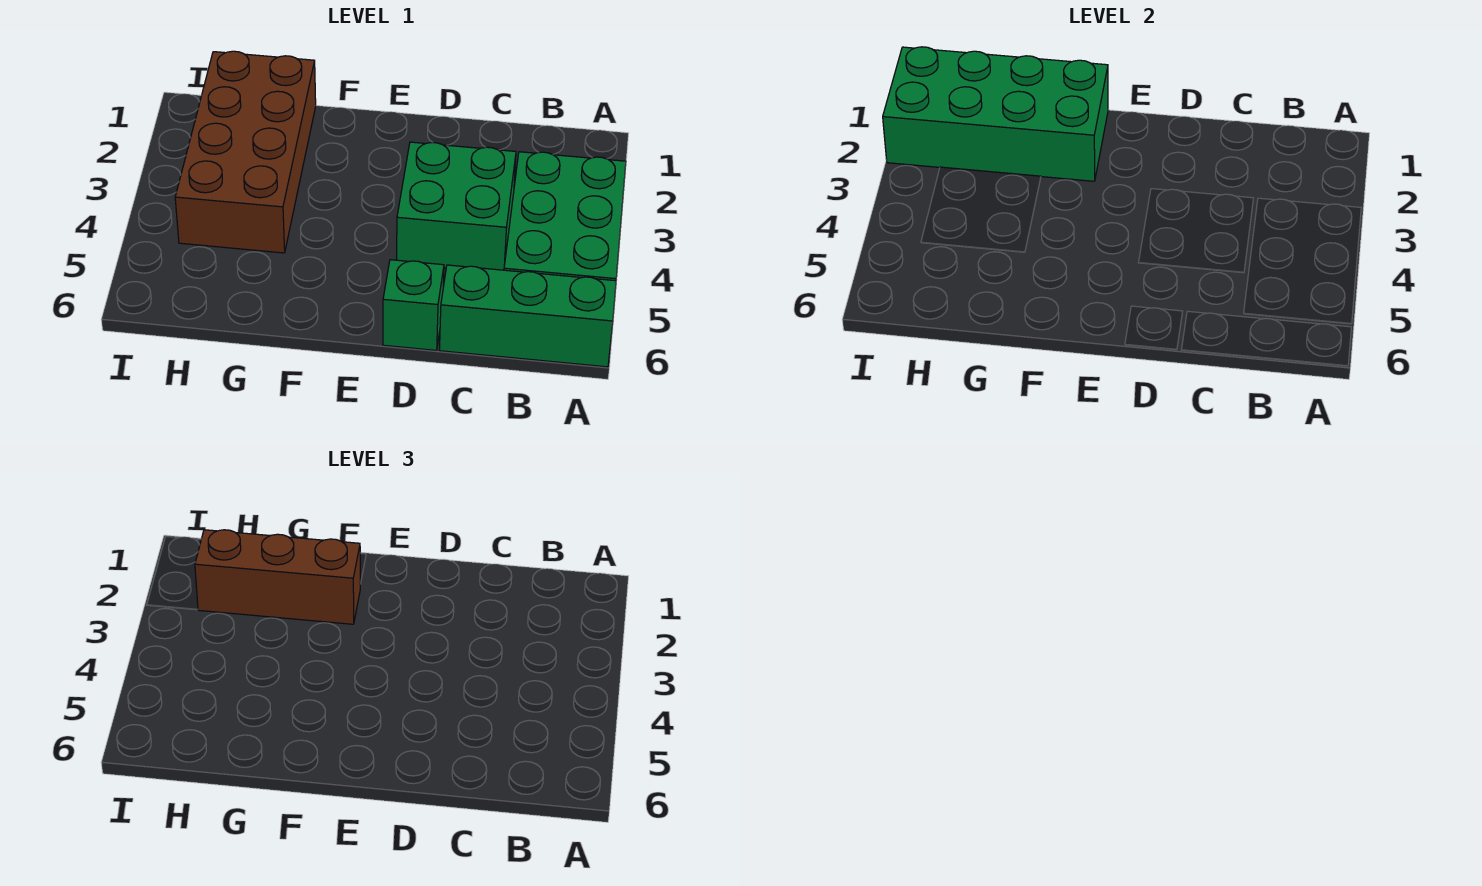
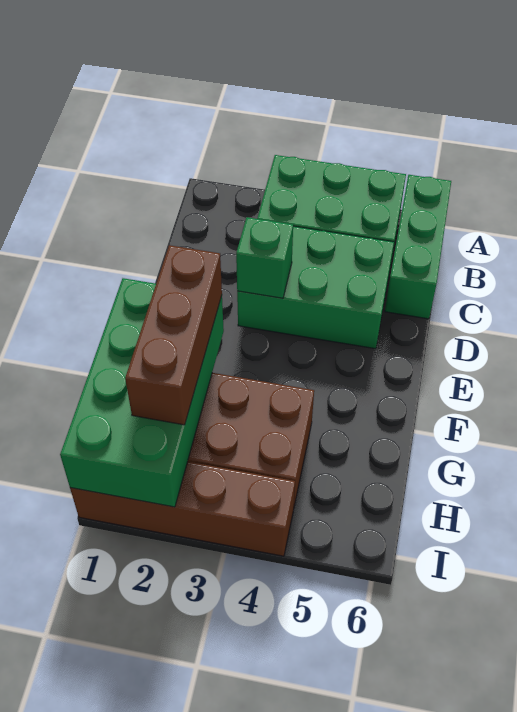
green 2x2 brick [397,142,516,270] -> green 2x3 brick [237,226,394,349]
green 1x1 brick [383,260,444,350] -> green 1x1 brick moved to [236,217,293,298]
none -> brown 1x4 brick [70,462,295,556]

